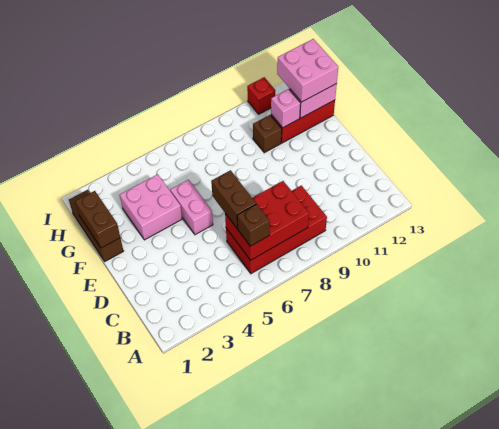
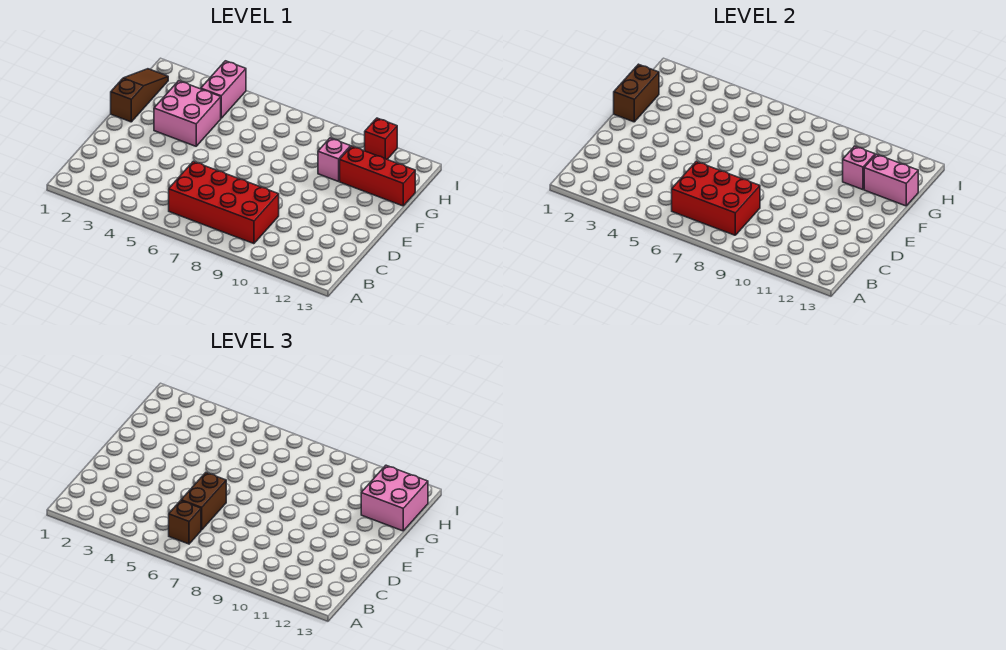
pink 1x2 brick [170,180,213,235] -> pink 1x2 brick moved to [201,61,246,118]
brown 1x3 brick [69,190,123,262] -> brown 1x3 slope [111,69,168,122]
brown 1x1 brick [253,115,282,153] -> pink 1x1 brick [318,138,351,181]

